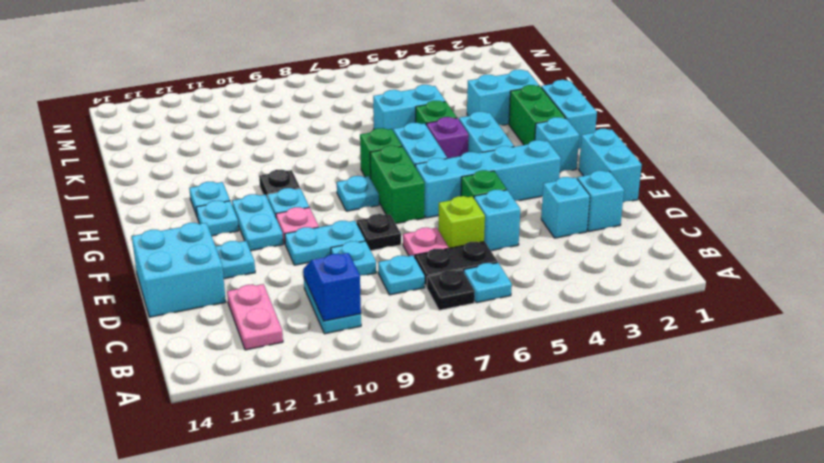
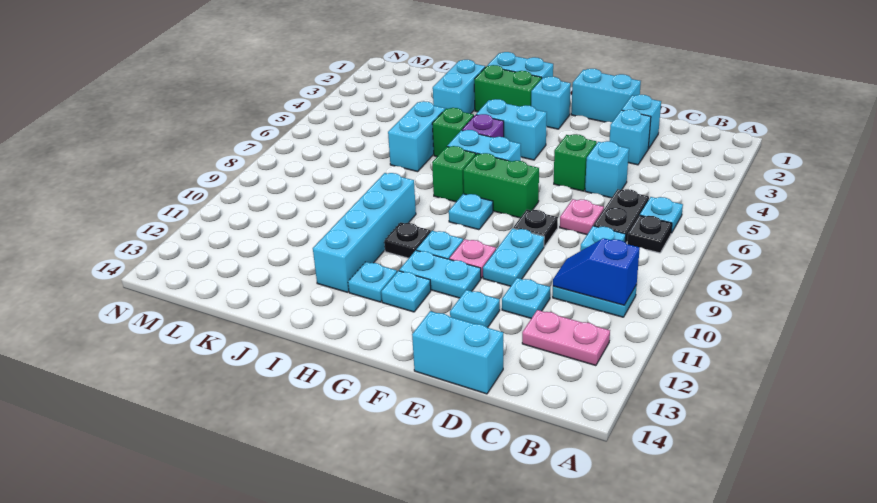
lime 1x1 brick [438,196,485,248] -> none
cyan 1x1 plate [331,241,376,276] -> cyan 1x1 plate moved to [502,278,550,318]
cyan 2x2 brick [132,223,226,317] -> cyan 1x2 brick [412,311,503,394]
cyan 1x4 brick [415,140,561,218] -> cyan 1x4 brick moved to [313,173,416,292]

